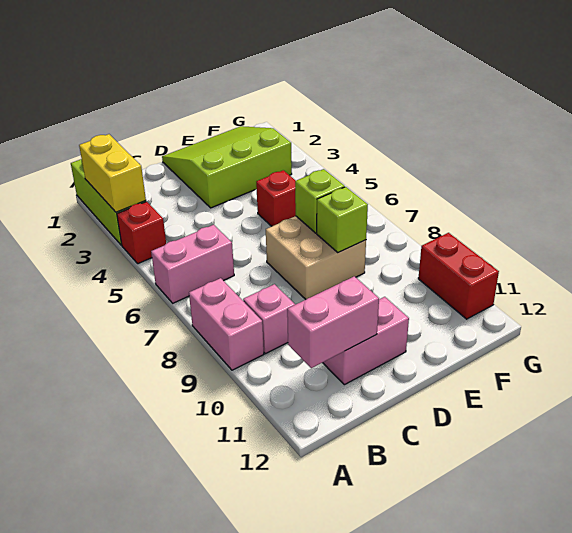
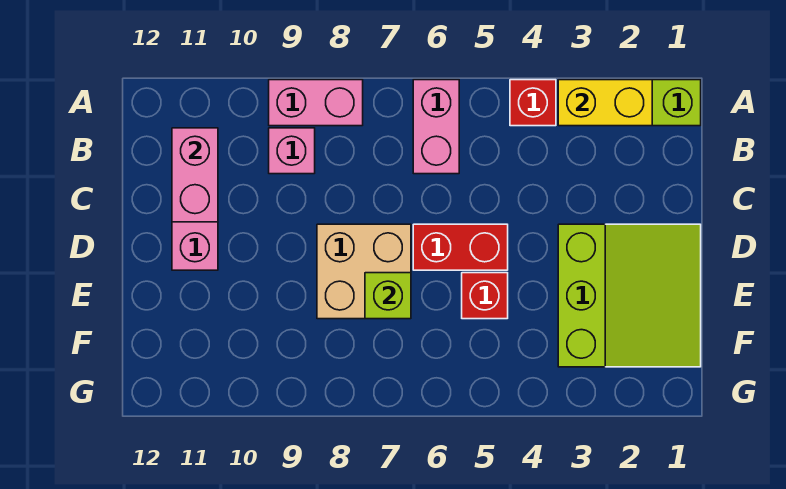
lime 1x1 brick [317,187,368,253] -> none
red 1x2 brick [418,233,499,319] -> red 1x2 brick moved to [413,224,508,270]

